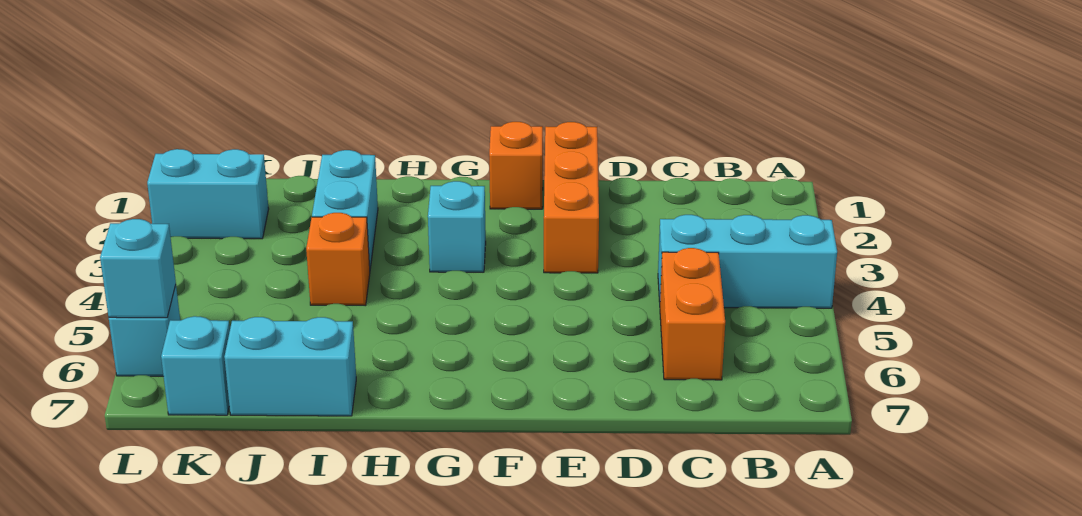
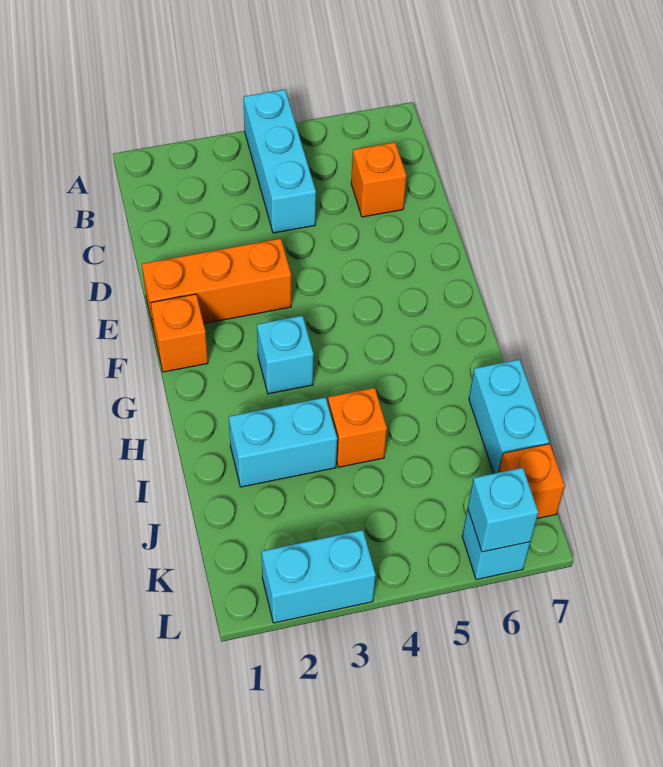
orange 1x2 brick [660,248,725,380] -> orange 1x1 brick [351,142,406,217]
cyan 1x2 brick [147,149,269,239] -> cyan 1x2 brick turned to [262,530,376,623]
cyan 1x1 brick [161,316,230,415] -> orange 1x1 brick [499,444,565,518]

